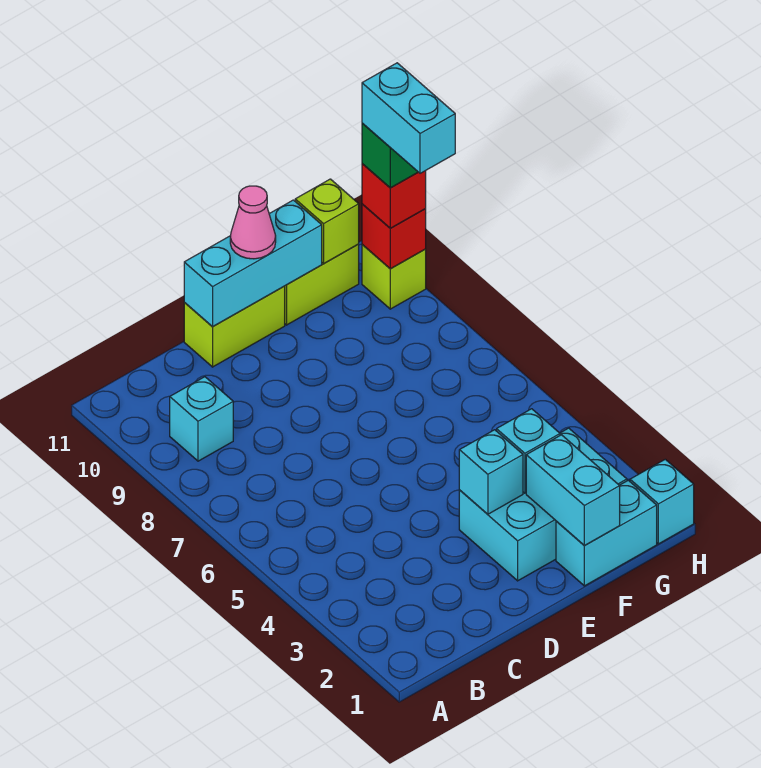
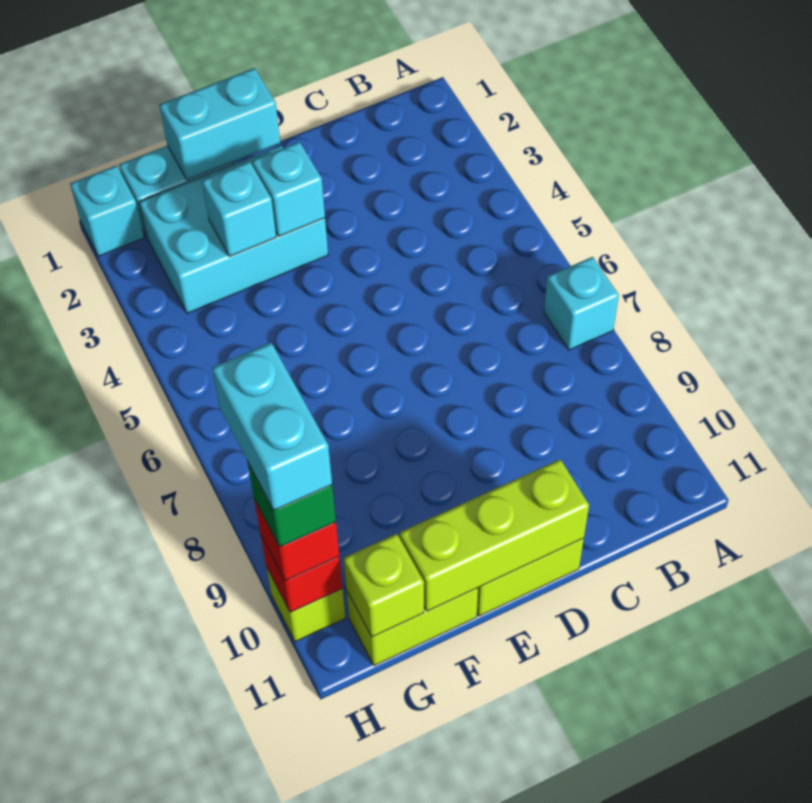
cyan 1x1 brick [170,377,233,461] -> cyan 1x1 brick moved to [544,257,619,350]
cyan 1x3 brick [184,200,322,326] -> lime 1x3 brick [400,459,589,611]
pink 1x1 cone [230,186,276,259] -> none
cyan 1x2 brick [526,435,620,545] -> cyan 1x2 brick turned to [159,68,280,180]

